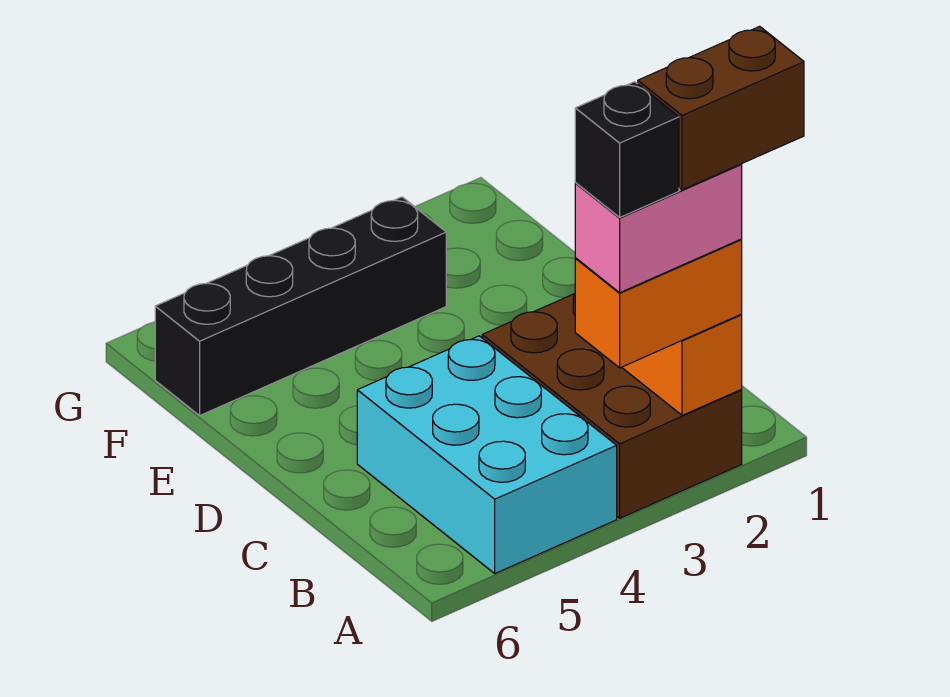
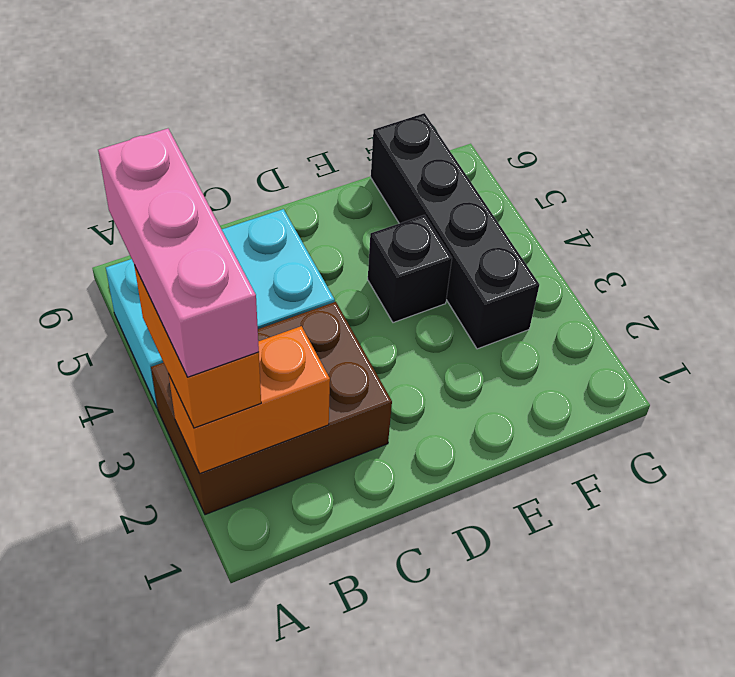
brown 1x2 brick [638,26,804,190] -> none
pink 1x2 brick [575,164,742,293] -> pink 1x3 brick [98,129,259,377]
black 1x1 brick [575,82,679,217] -> black 1x1 brick moved to [368,215,452,323]

